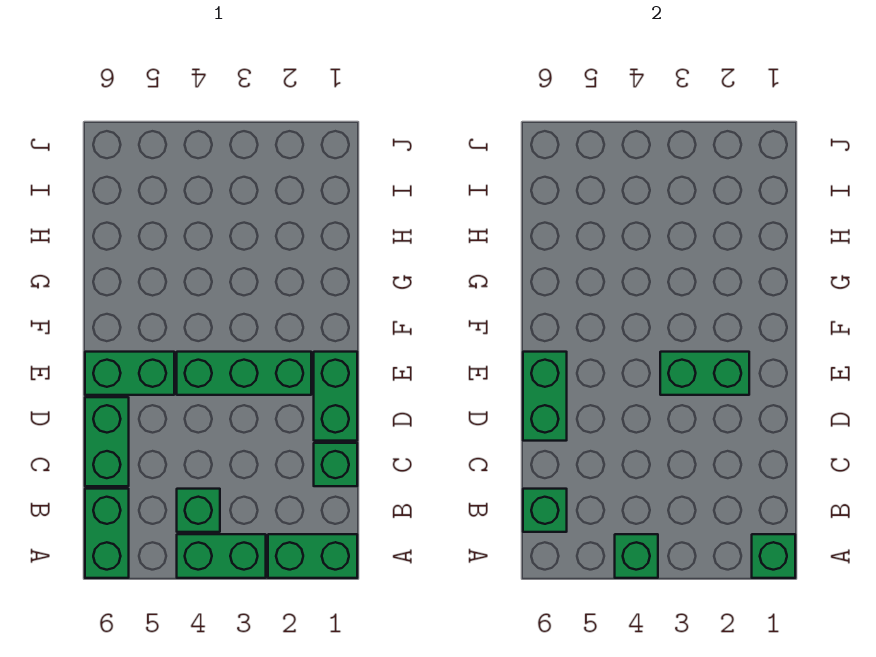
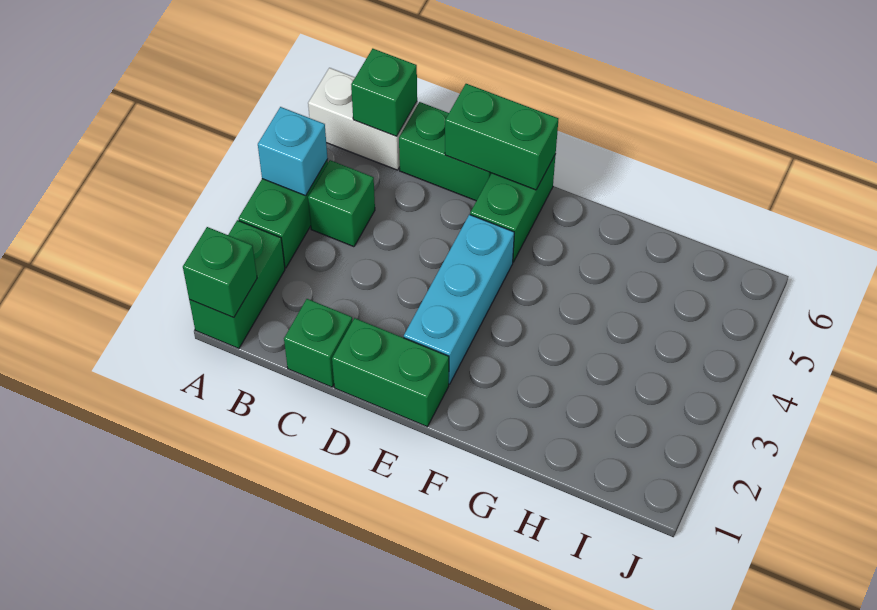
green 1x1 brick [615,534,658,578] -> cyan 1x1 brick [258,107,328,196]
green 1x2 brick [85,489,129,578] -> white 1x2 brick [308,68,417,170]
green 1x3 brick [177,352,311,395] -> cyan 1x3 brick [404,215,514,384]
green 1x2 brick [660,352,749,395] -> none

